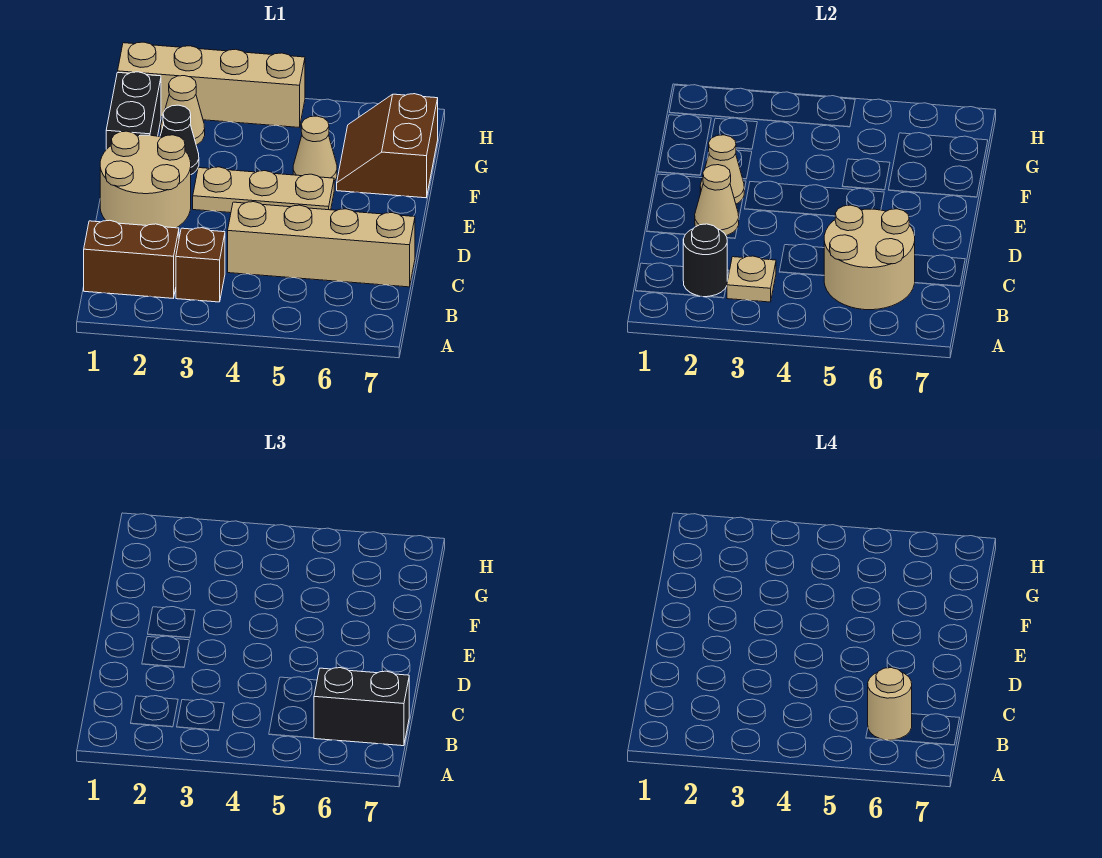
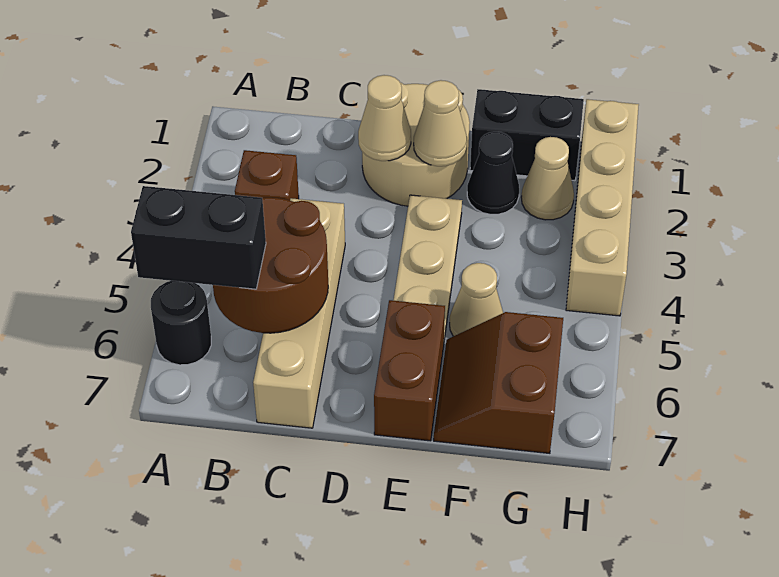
brown 1x2 brick [84,220,179,298] -> brown 1x2 brick moved to [374,300,445,441]
black 1x1 round brick [683,224,727,297] -> black 1x1 round brick moved to [151,281,211,365]
tan 1x1 plate [727,256,776,302] -> none
tan 2x2 round brick [824,205,915,310] -> brown 2x2 round brick [213,195,328,333]
black 1x2 brick [314,668,409,746] -> black 1x2 brick turned to [131,186,266,289]
tan 1x1 round brick [868,668,912,740] -> none
brown 2x2 slope [337,94,438,198] -> brown 2x2 slope turned to [434,312,563,453]

